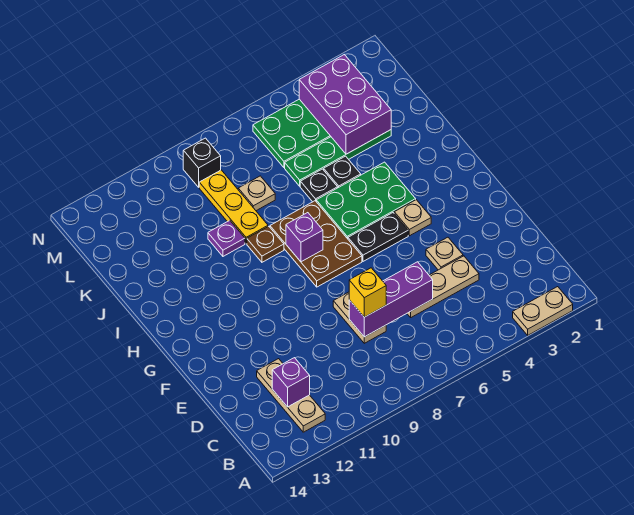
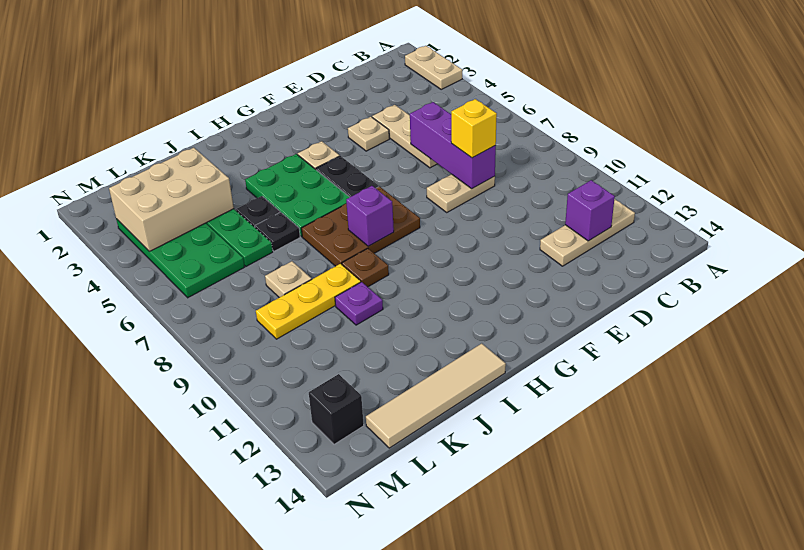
none -> tan 1x4 tile [366,343,506,448]
purple 2x3 brick [299,55,391,154] -> tan 2x3 brick [109,148,234,251]
black 1x1 brick [183,138,221,187] -> black 1x1 brick moved to [309,374,364,444]

